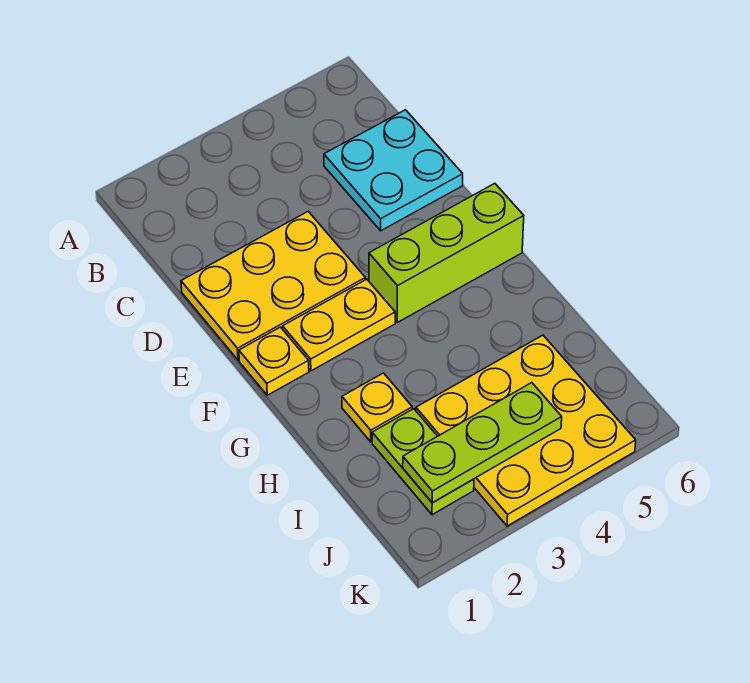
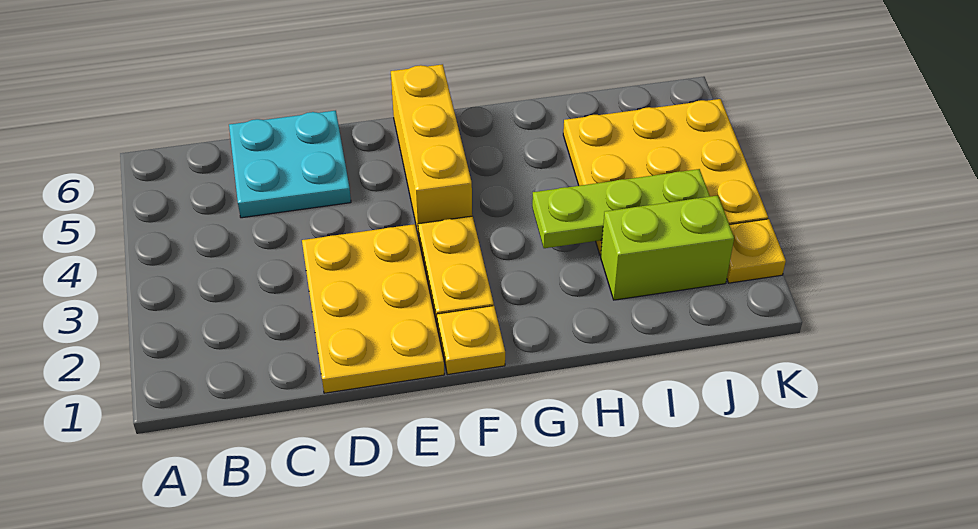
lime 1x3 brick [369,183,524,322] -> yellow 1x3 brick [391,64,472,236]
yellow 1x1 plate [342,373,412,442] -> yellow 1x1 plate moved to [727,219,786,283]
lime 1x2 plate [372,409,474,515] -> lime 1x2 brick [601,196,734,300]
lime 1x3 plate [403,383,562,503] -> lime 1x3 plate turned to [532,169,710,248]

